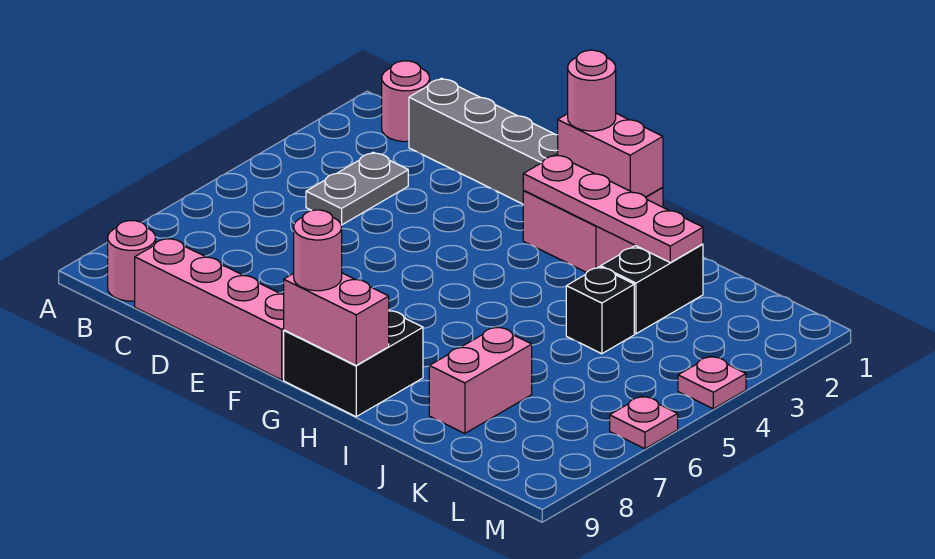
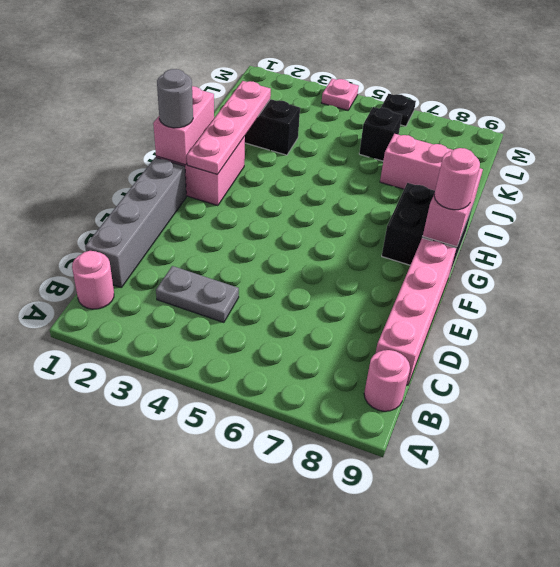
pink 1x1 round brick [568,50,616,131] -> grey 1x1 round brick [157,69,193,128]
black 1x1 brick [566,267,634,354] -> black 1x1 brick moved to [359,107,402,161]
pink 1x1 plate [610,396,678,449] -> black 1x1 plate [381,94,416,126]

